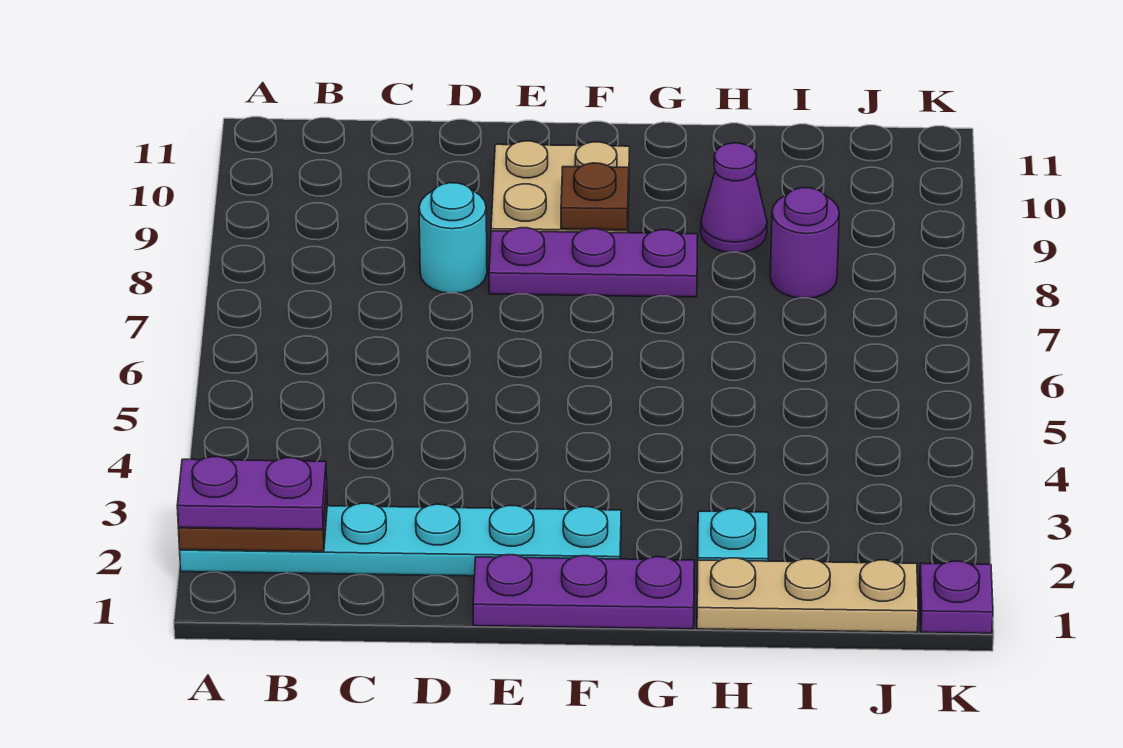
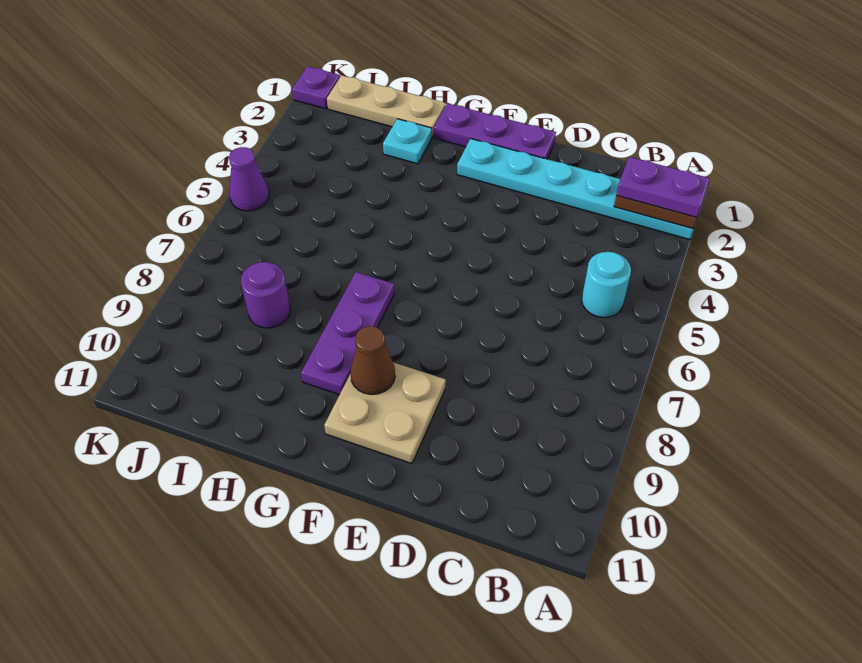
cyan 1x1 round brick [419,183,487,293] -> cyan 1x1 round brick moved to [582,252,631,318]
purple 1x3 plate [489,228,698,297] -> purple 1x3 plate turned to [301,272,395,395]
brown 1x1 plate [561,163,629,230] -> brown 1x1 cone [350,326,395,395]
purple 1x1 cone [701,143,767,253] -> purple 1x1 cone moved to [229,147,269,211]

